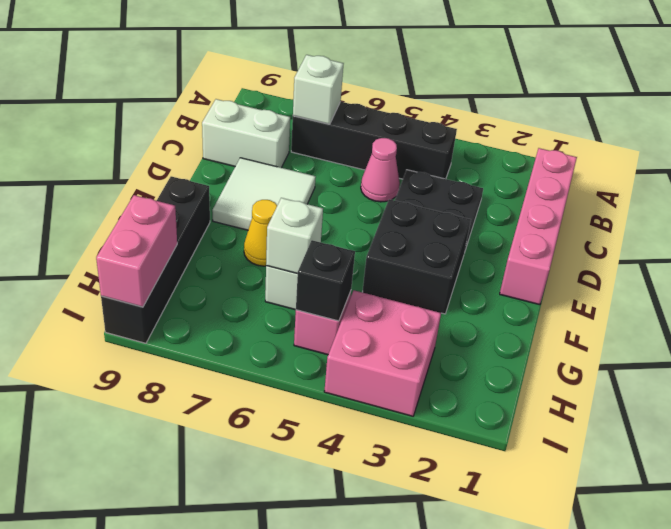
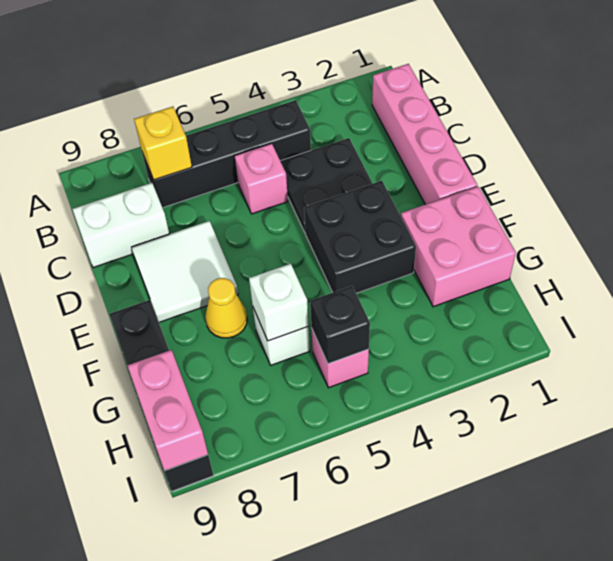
white 1x1 brick [293,55,344,124] -> yellow 1x1 brick [134,107,192,180]
pink 1x1 cone [361,138,400,202] -> pink 1x1 brick [235,143,288,214]
pink 2x2 brick [324,290,441,416] -> pink 2x2 brick moved to [401,187,516,307]

